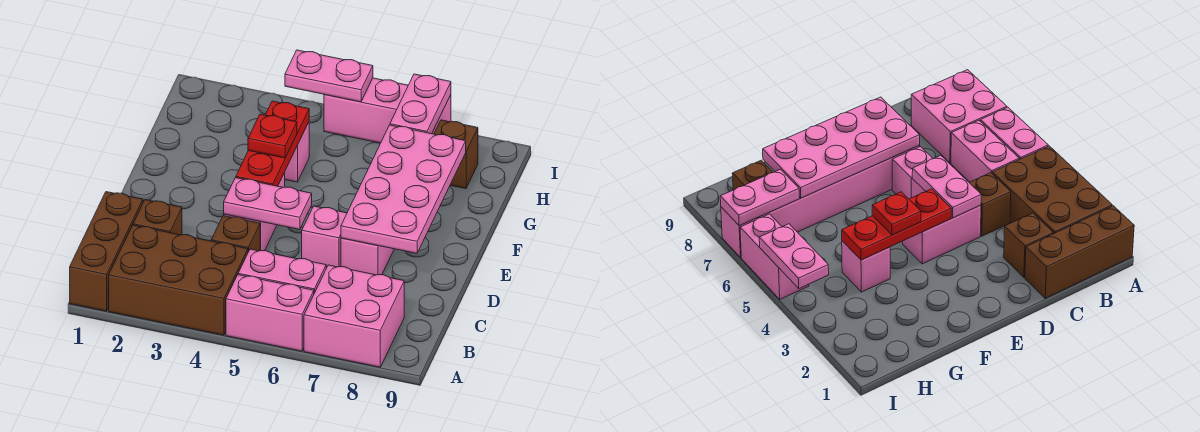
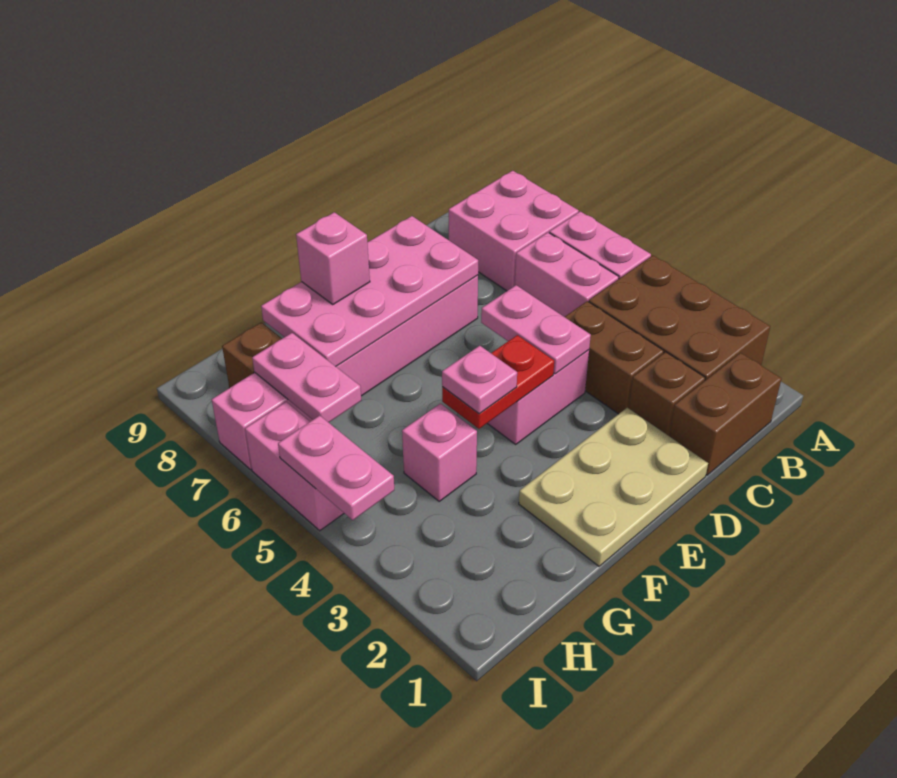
brown 1x3 brick [70,192,143,311] -> brown 1x2 brick [669,353,781,475]
brown 1x1 brick [211,216,260,252] -> brown 1x2 brick [565,301,664,414]
none -> tan 2x3 plate [519,408,708,566]
pink 1x1 brick [302,206,347,268] -> pink 1x1 brick moved to [296,212,370,304]
red 1x3 plate [236,101,309,186] -> red 1x2 plate [442,335,554,429]
red 1x1 plate [248,114,297,158] -> pink 1x1 plate [442,346,517,414]
pink 1x2 plate [390,74,451,134] -> pink 1x2 plate turned to [252,333,361,422]

